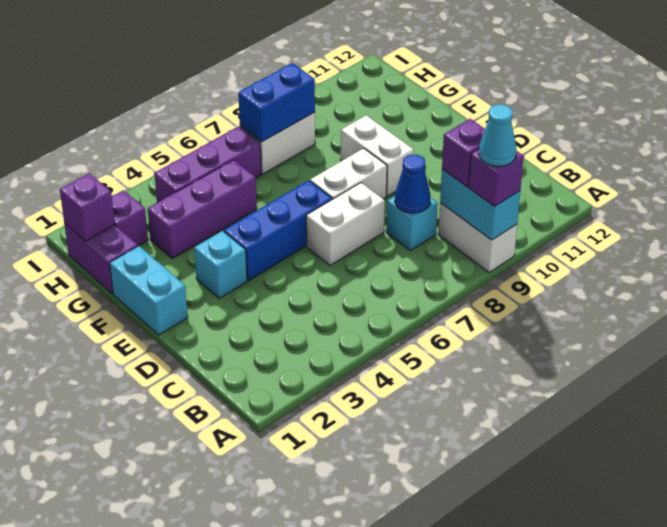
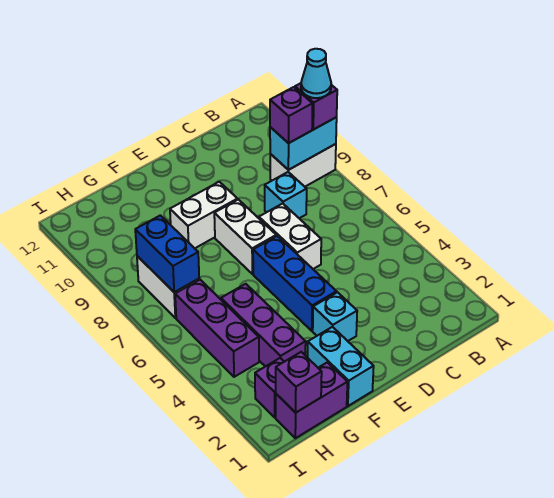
blue 1x1 cone [395,154,430,213] -> none
cyan 1x2 brick [110,246,188,335] -> cyan 1x2 brick turned to [308,327,374,406]

